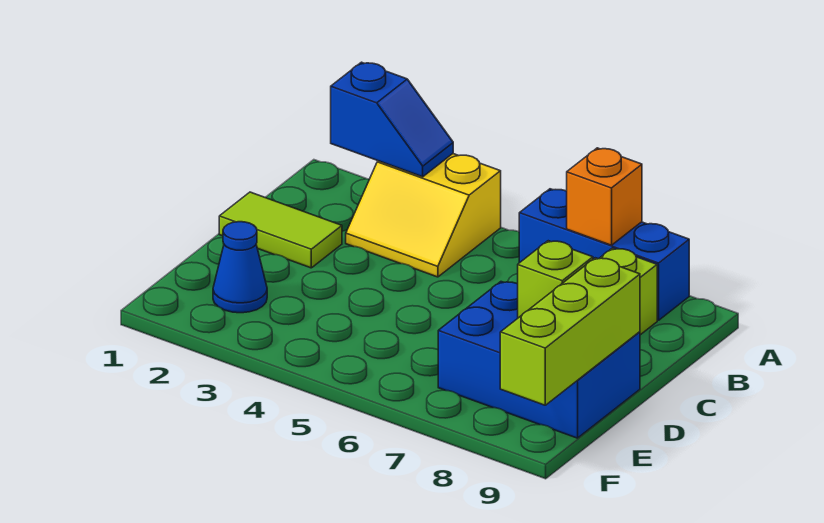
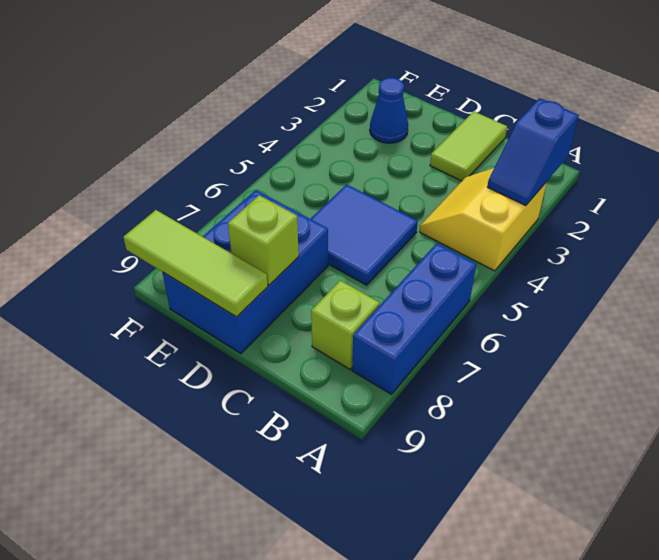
orange 1x1 brick [567,148,642,245] -> none
none -> blue 2x2 tile [311,184,418,285]
lime 1x3 brick [500,258,640,405] -> lime 1x3 tile [123,210,268,317]

